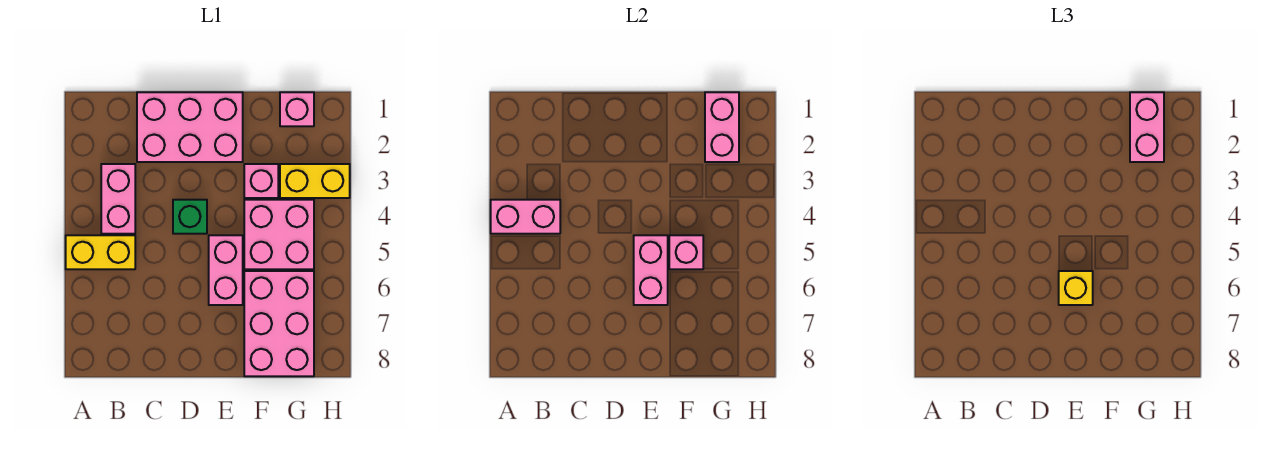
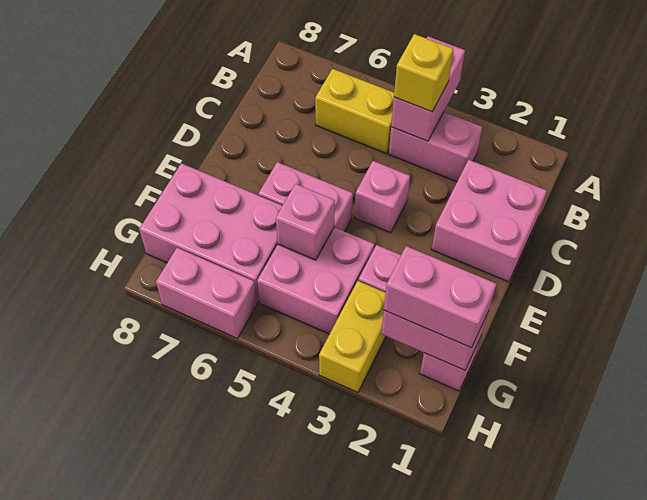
yellow 1x2 brick [66,235,135,269] -> yellow 1x2 brick turned to [315,69,394,154]
pink 2x3 brick [137,92,243,162] -> pink 2x2 brick [432,160,547,282]
green 1x1 brick [173,200,207,234] -> pink 1x1 brick [354,161,410,233]
pink 1x2 brick [634,235,668,305] -> pink 1x2 brick moved to [156,248,257,338]
yellow 1x1 brick [1059,271,1093,305] -> yellow 1x1 brick moved to [394,34,454,112]

